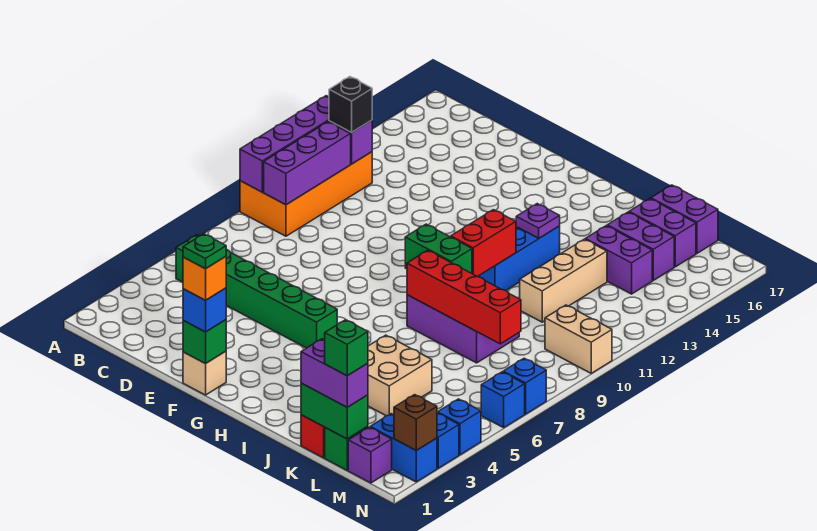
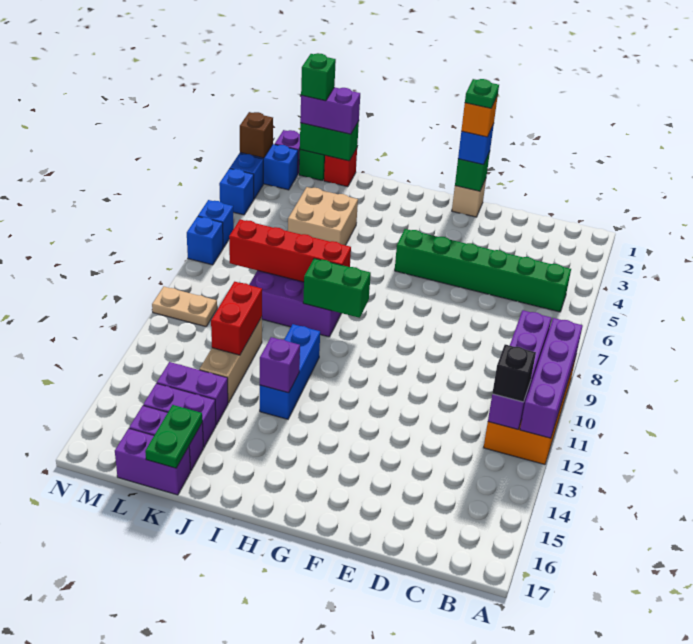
red 1x2 brick [451,210,516,277] -> red 1x2 brick moved to [211,282,262,355]
purple 1x1 plate [516,204,560,238] -> purple 1x1 brick [260,337,300,393]
none -> green 1x2 plate [145,405,202,468]
tan 1x2 brick [545,305,612,373] -> tan 1x2 plate [152,287,217,327]

